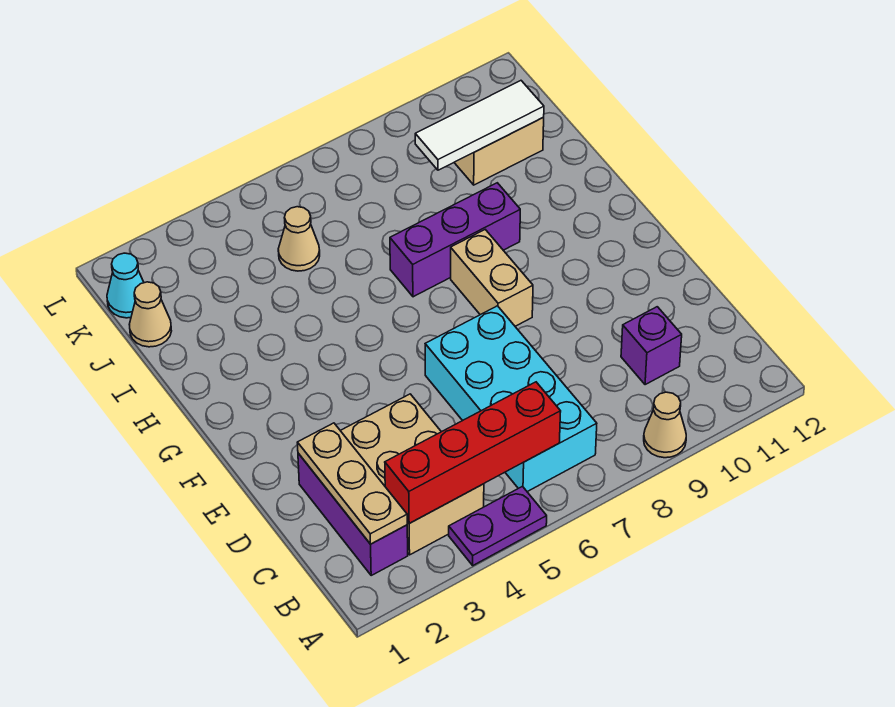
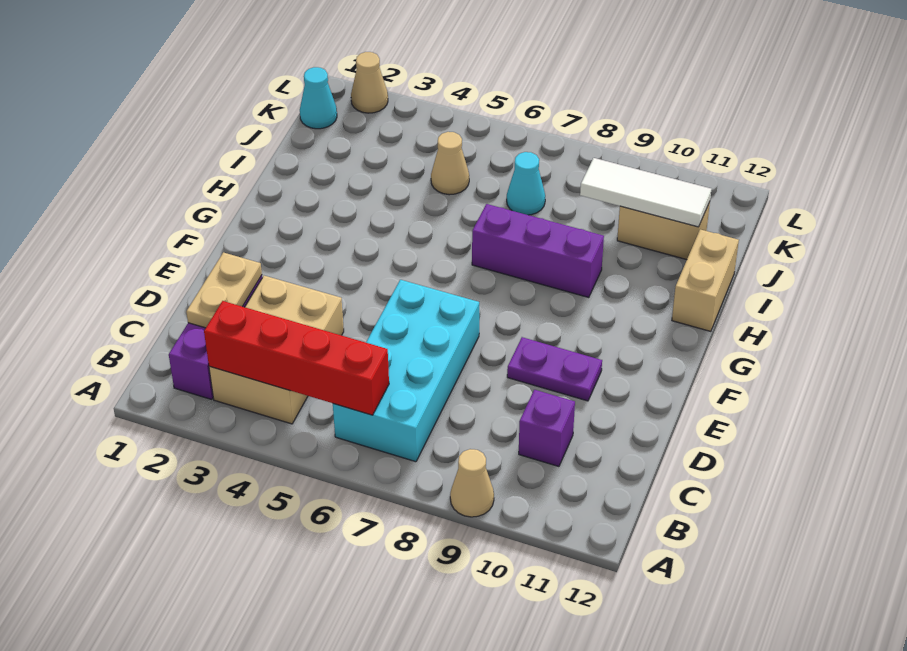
purple 1x2 plate [449,486,547,565] -> purple 1x2 plate moved to [507,337,602,401]
tan 1x3 plate [297,423,407,544] -> tan 1x2 plate [186,252,262,328]
tan 1x2 brick [451,230,533,326] -> tan 1x2 brick moved to [672,229,739,331]
tan 1x1 cone [129,282,171,347] -> tan 1x1 cone moved to [351,52,388,113]
none -> cyan 1x1 cone [507,152,545,215]

